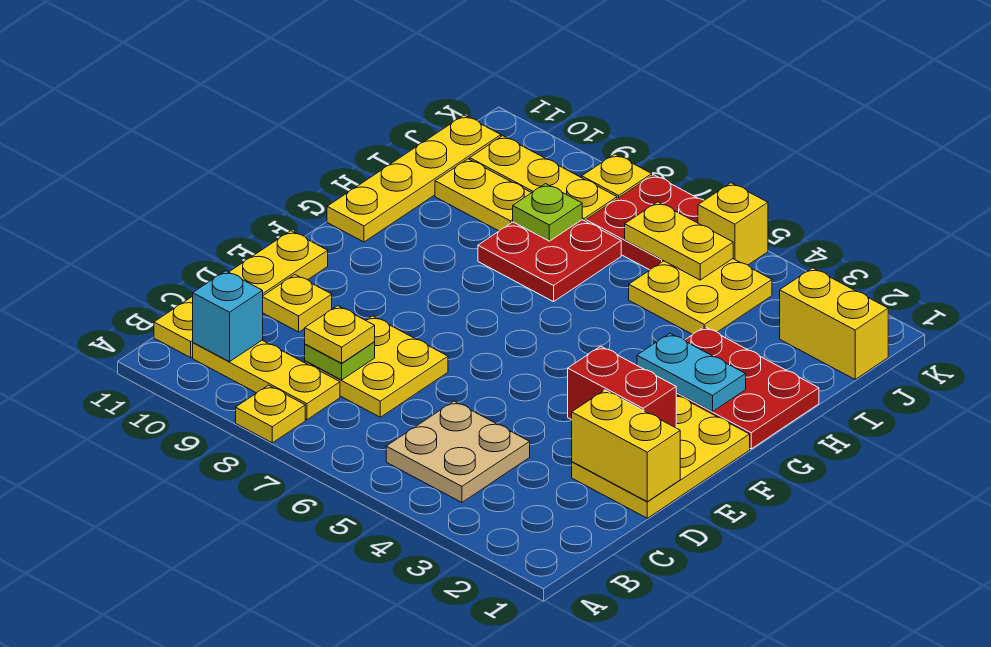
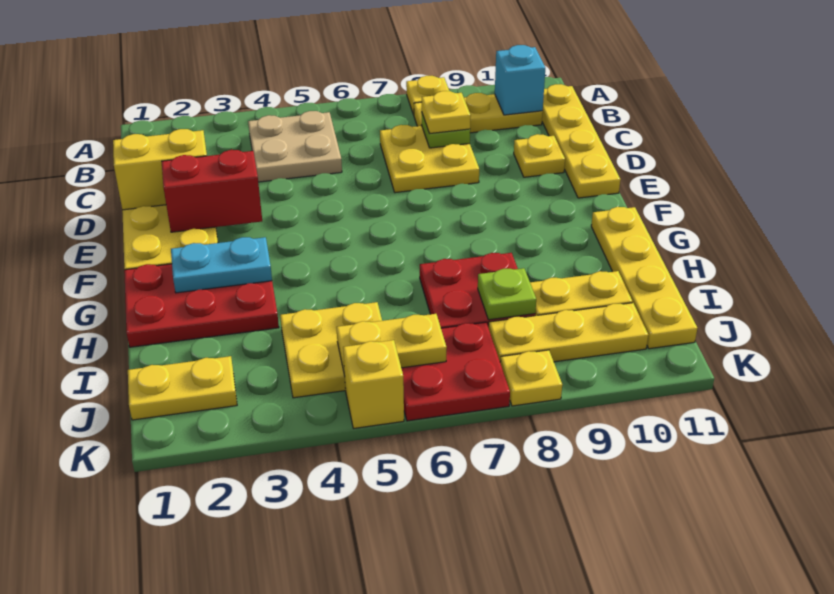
yellow 1x2 brick [780,268,888,379] -> yellow 1x2 plate [128,356,237,420]

